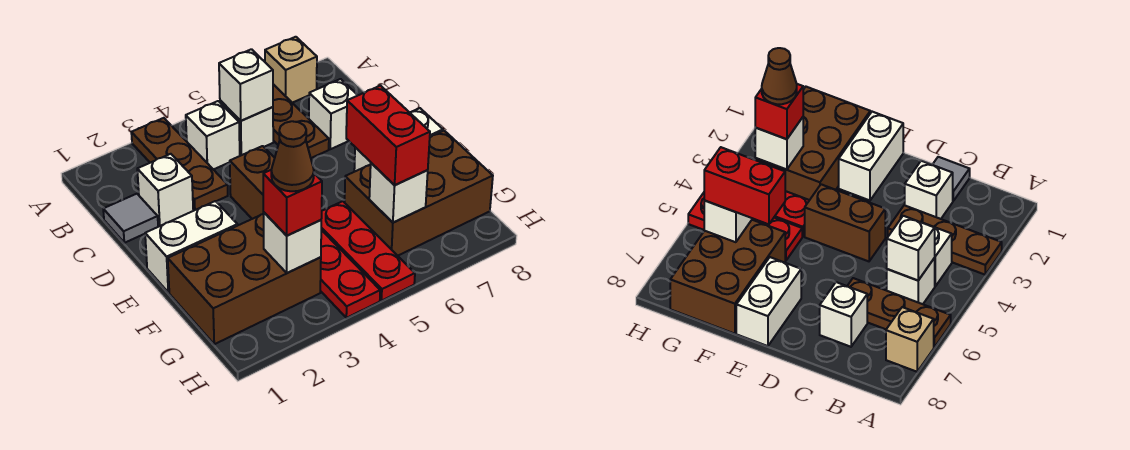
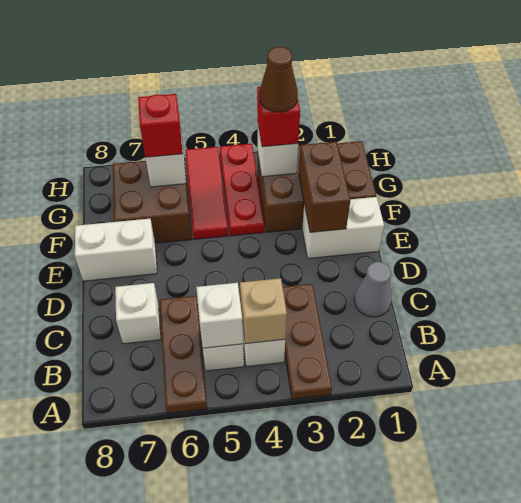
tan 1x1 brick [265,37,317,103] -> tan 1x1 brick moved to [240,278,287,344]
grey 1x1 tile [103,194,158,243] -> grey 1x1 cone [354,262,392,317]
white 1x1 brick [137,154,193,226] -> none
brown 1x2 brick [230,146,275,219] -> brown 1x2 brick moved to [299,142,350,232]
red 1x3 plate [321,201,415,301] -> red 1x3 tile [185,147,228,239]
brown 2x3 brick [345,131,493,256] -> brown 2x2 brick [113,161,192,243]
red 1x2 brick [346,86,430,185] -> red 1x1 brick [138,94,183,157]

